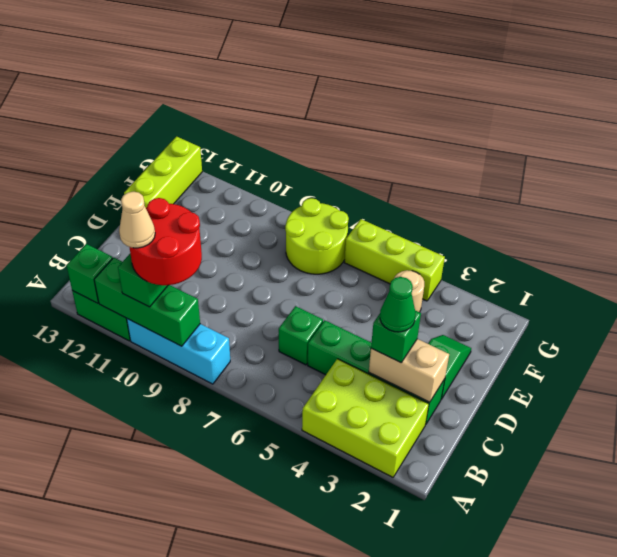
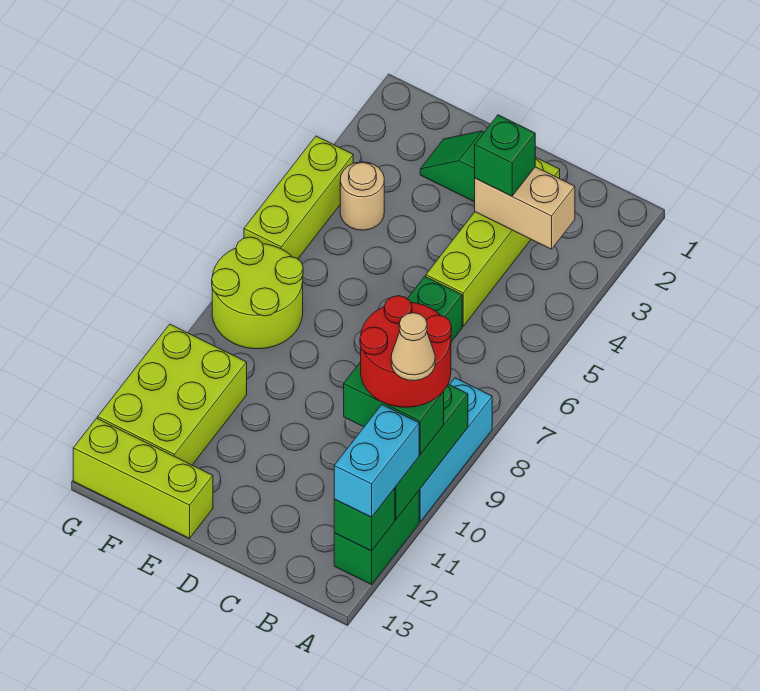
lime 2x3 brick [302,359,429,477] -> lime 2x3 brick moved to [98,324,247,465]
none -> cyan 1x2 brick [334,405,419,517]
green 1x4 brick [308,320,445,425] -> lime 1x4 brick [426,157,560,326]
tan 1x2 brick [369,339,449,402] -> tan 1x2 brick turned to [475,167,575,249]
green 1x1 cone [380,277,415,332] -> none

